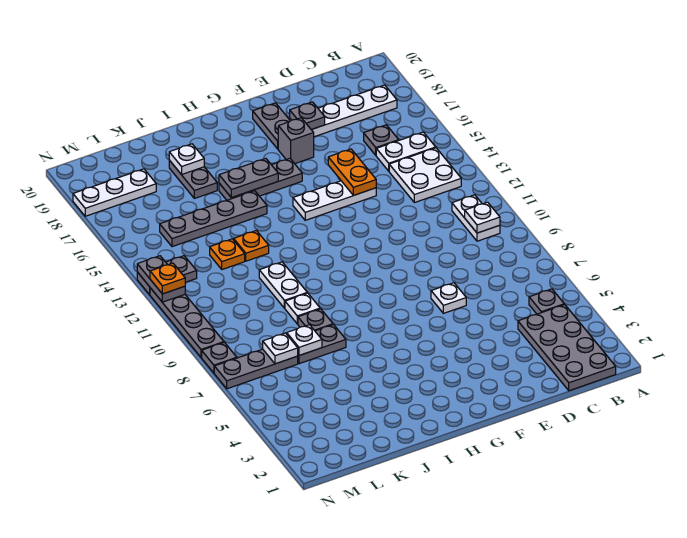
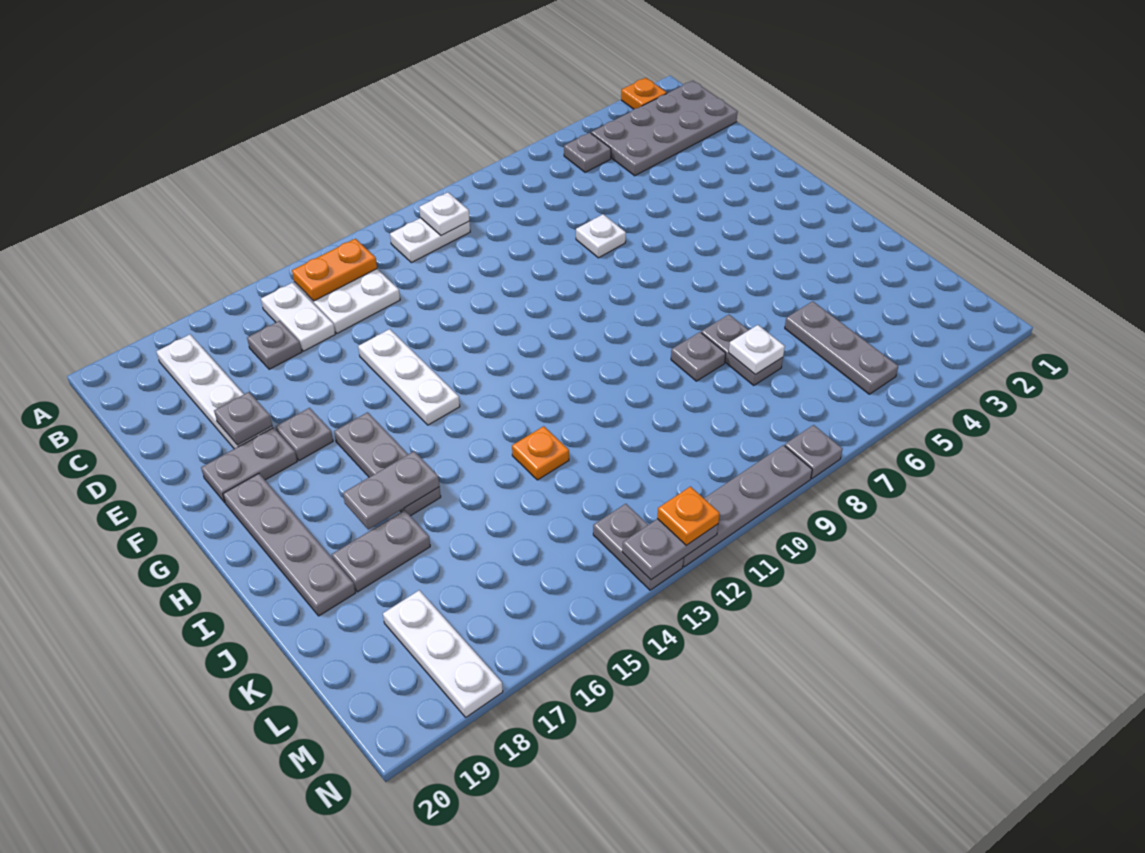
orange 1x2 plate [328,149,376,195] -> orange 1x2 plate moved to [292,239,377,301]
grey 1x1 brick [278,118,314,164] -> grey 1x1 plate [275,408,333,461]
grey 1x2 plate [219,159,278,198] -> grey 1x2 plate turned to [343,451,439,529]
grey 1x4 plate [160,191,267,247] -> grey 1x4 plate moved to [223,474,355,616]
white 1x1 plate [285,293,320,324] -> none
white 1x2 plate [259,262,307,308] -> none
white 1x1 plate [169,144,204,175] -> none
orange 1x1 plate [210,239,245,269] -> orange 1x1 plate moved to [621,78,667,109]
grey 1x3 plate [214,349,298,389] -> grey 1x3 plate moved to [785,301,898,394]
white 1x1 plate [263,333,298,364] -> none

